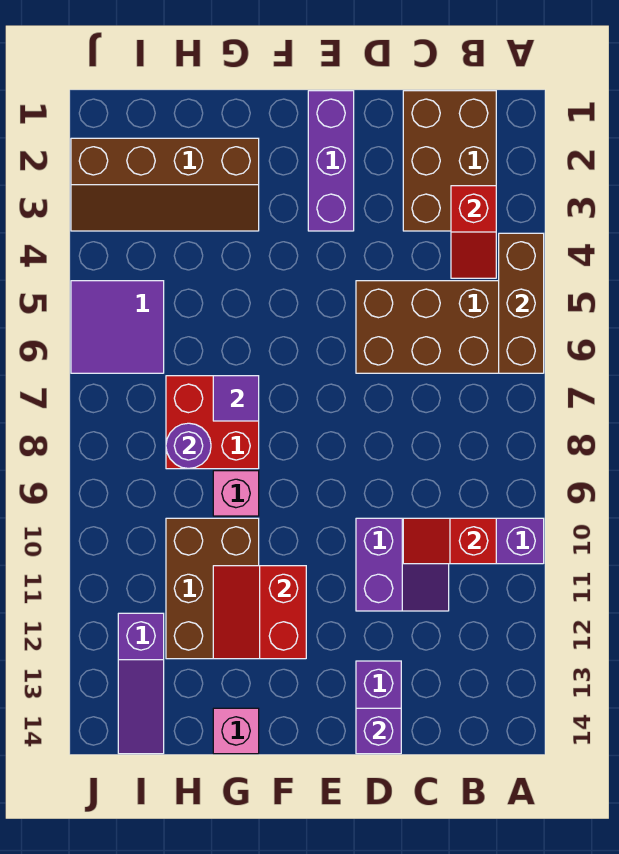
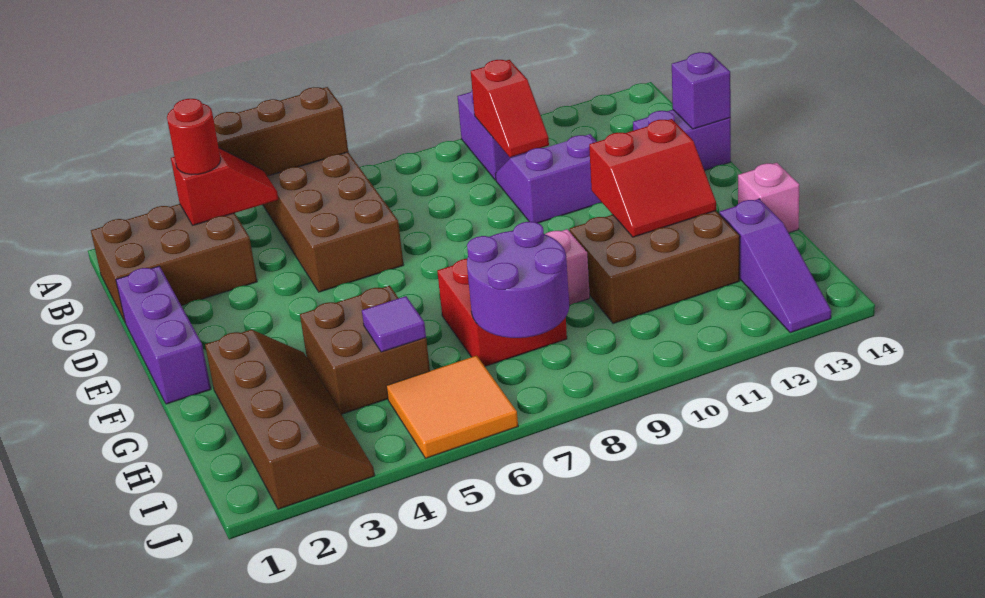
none -> red 1x1 round brick [167,99,221,175]
purple 1x3 brick [308,91,354,231] -> purple 1x3 brick turned to [116,266,211,404]
none -> brown 2x2 brick [300,286,430,415]
purple 1x1 tile [213,376,259,421] -> purple 1x1 tile moved to [362,296,426,352]
purple 1x1 round brick [166,423,211,469] -> purple 2x2 round brick [467,222,569,338]
purple 2x2 tile [71,281,164,373] -> orange 2x2 tile [386,356,518,458]
purple 1x3 slope [118,613,164,754] -> purple 1x3 slope turned to [719,199,831,333]

